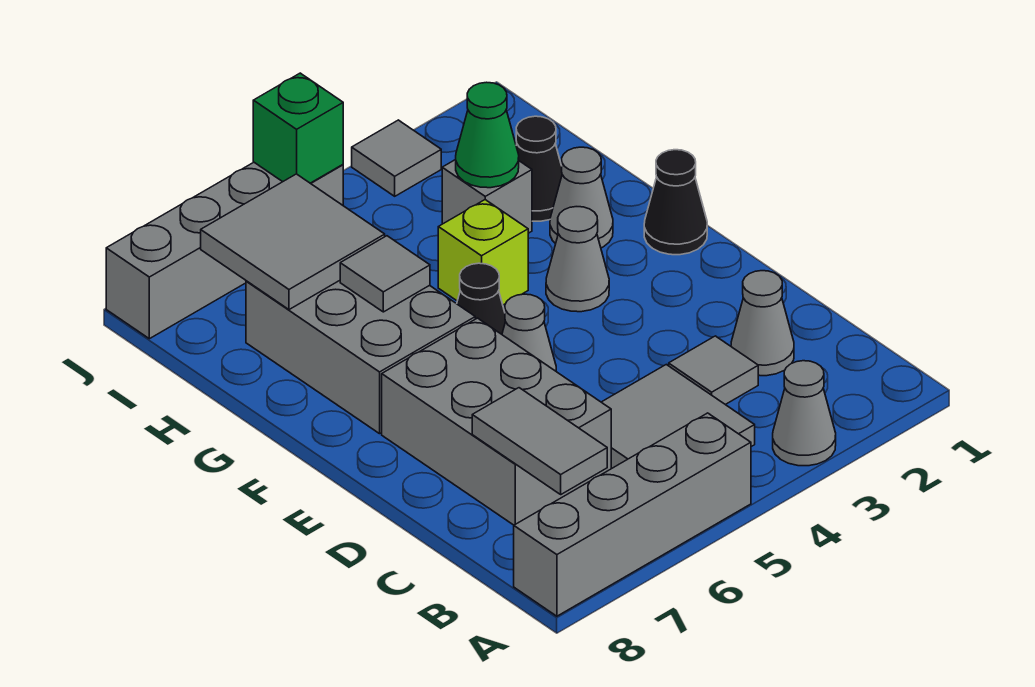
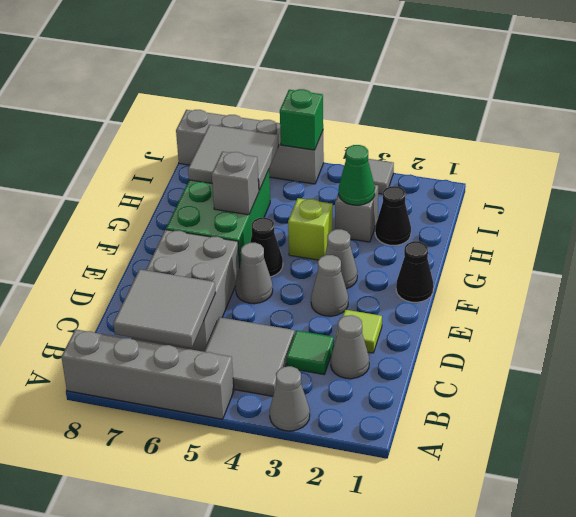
grey 1x2 tile [472,388,607,494] -> grey 2x2 tile [113,269,215,348]
grey 1x1 tile [669,336,758,405] -> green 1x1 tile [287,330,334,374]
none -> lime 1x1 tile [336,310,382,353]
grey 2x3 brick [246,281,475,434] -> green 2x3 brick [166,170,270,267]
grey 1x1 cone [550,147,613,248] -> grey 1x1 cone moved to [311,255,348,316]
grey 1x1 tile [340,236,430,312] -> grey 1x1 brick [212,152,259,215]

